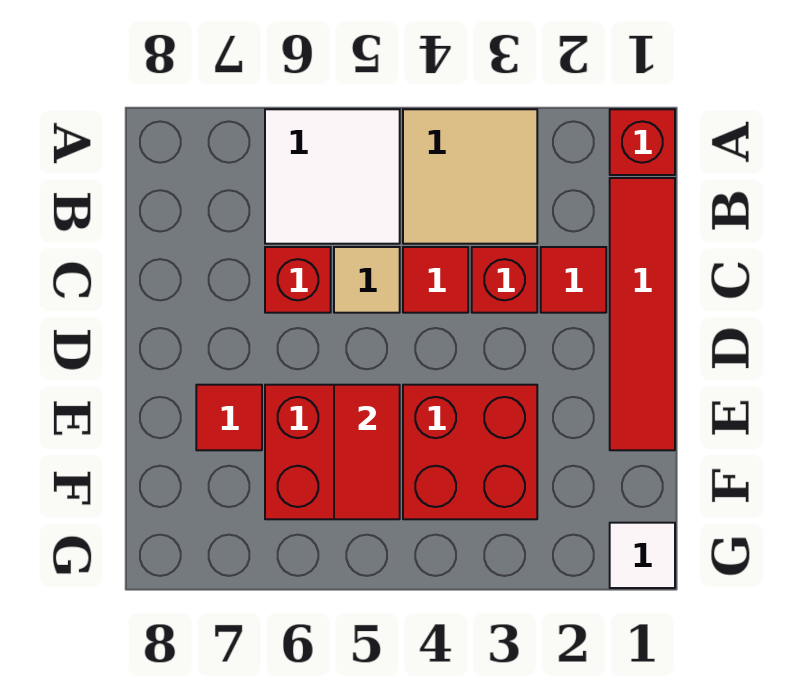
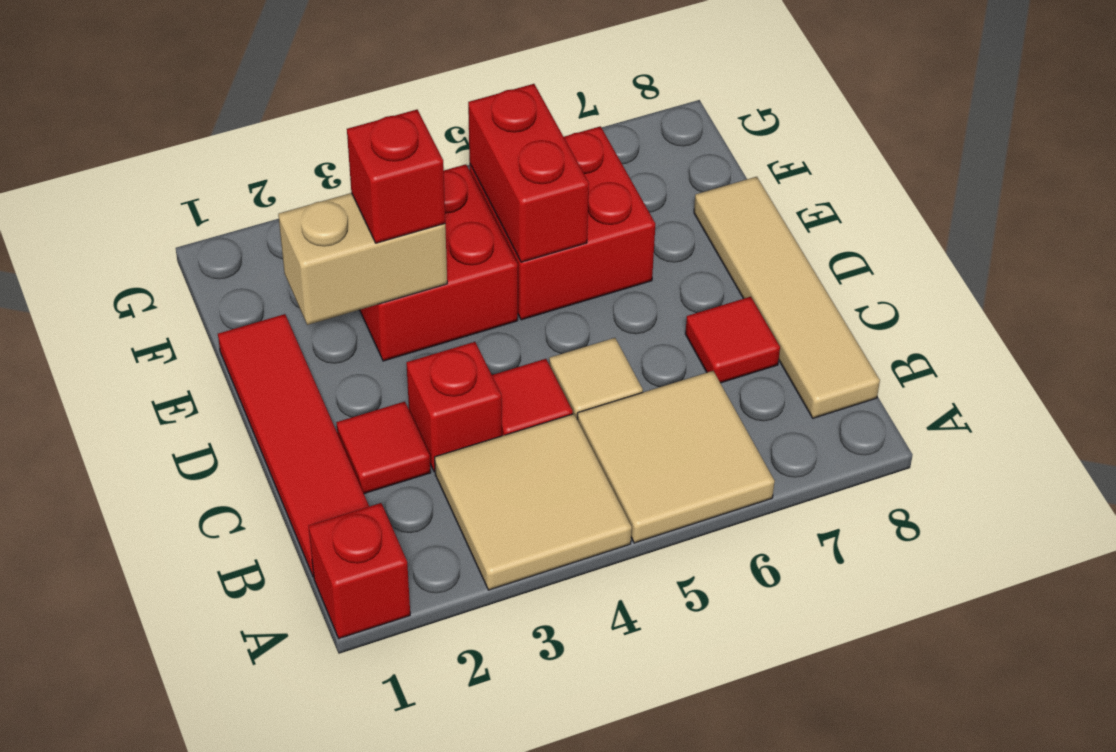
white 2x2 tile [265,109,400,244] -> tan 2x2 tile [577,371,775,543]
none -> tan 1x4 tile [694,177,880,418]
red 1x1 brick [265,247,331,313] -> red 1x1 brick moved to [347,110,445,243]
none -> tan 1x2 brick [278,193,447,325]
red 1x2 tile [334,385,400,519] -> red 1x2 brick [468,84,589,262]
red 1x1 tile [196,385,262,450] -> red 1x1 tile moved to [685,297,780,383]
white 1x1 tile [610,523,675,588] -> none

